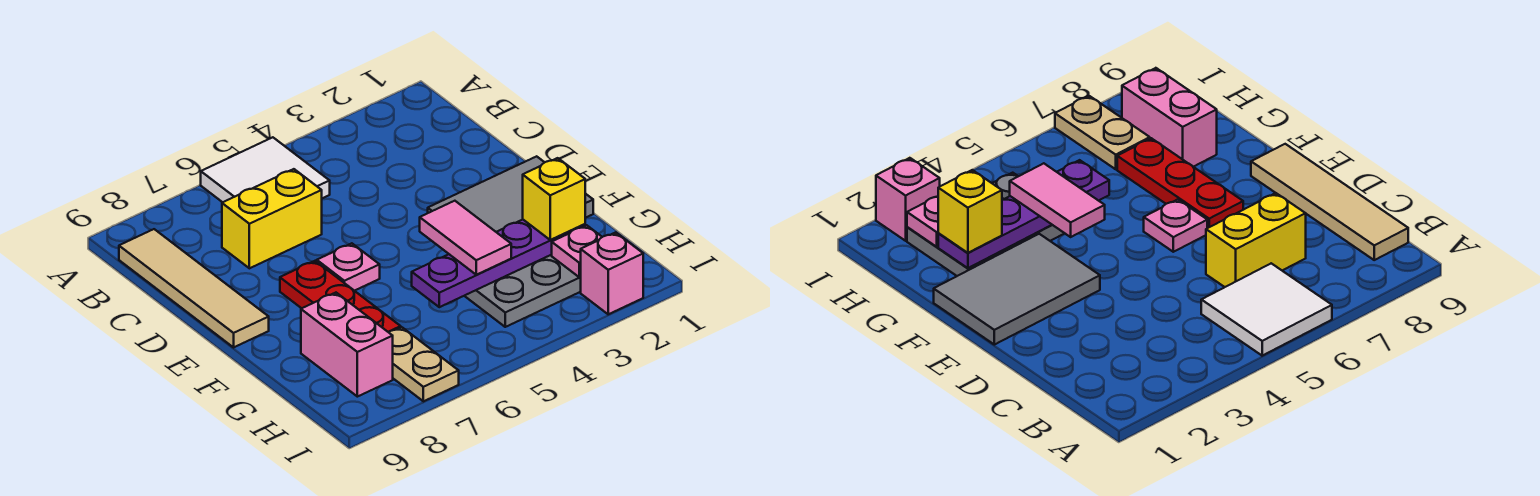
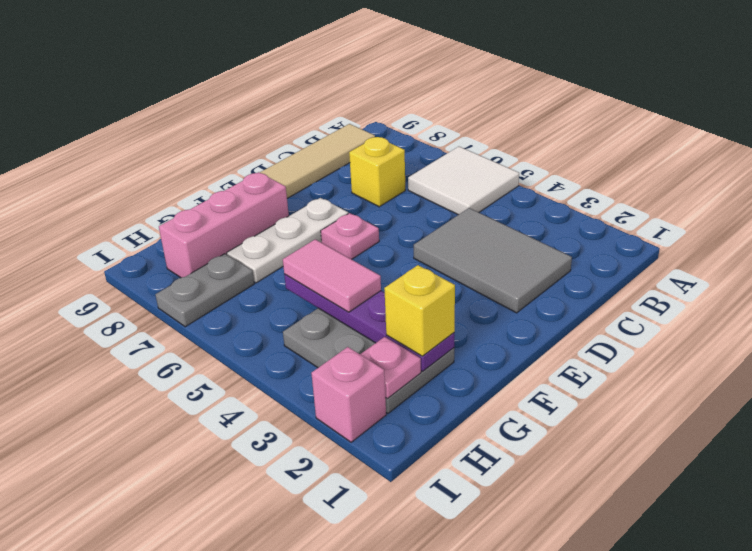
yellow 1x2 brick [222,169,322,268] -> yellow 1x1 brick [349,137,405,207]
grey 2x3 tile [428,156,593,232] -> grey 2x3 tile moved to [414,208,572,313]
red 1x3 plate [280,261,401,332] -> white 1x3 plate [227,198,348,283]
pink 1x2 tile [420,201,511,275] -> pink 1x2 tile turned to [283,239,381,312]
pink 1x2 brick [301,293,393,397] -> pink 1x3 brick [159,172,289,278]
tan 1x2 plate [389,327,459,401] -> grey 1x2 plate [156,254,254,327]

